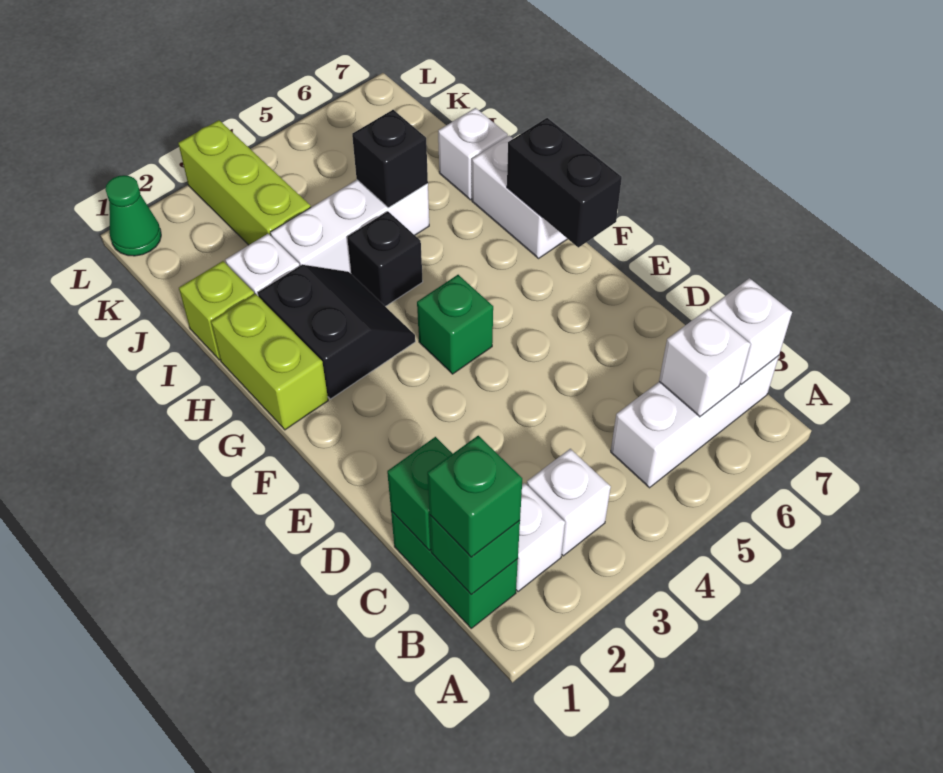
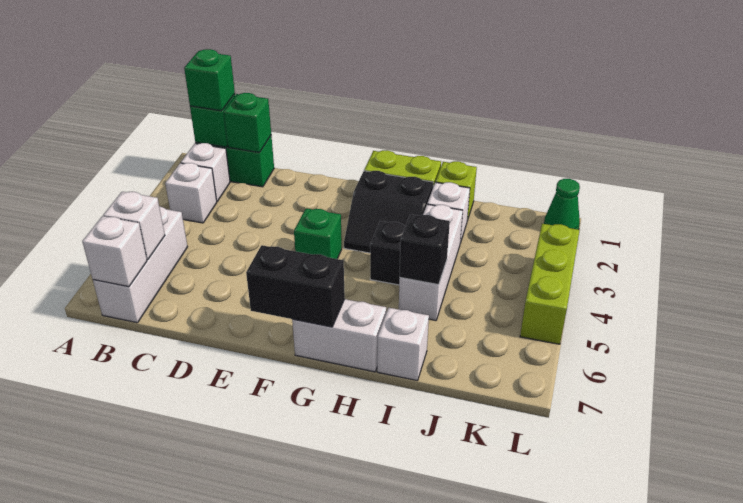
lime 1x3 brick [178,120,311,245] -> lime 1x3 brick turned to [520,224,580,344]

